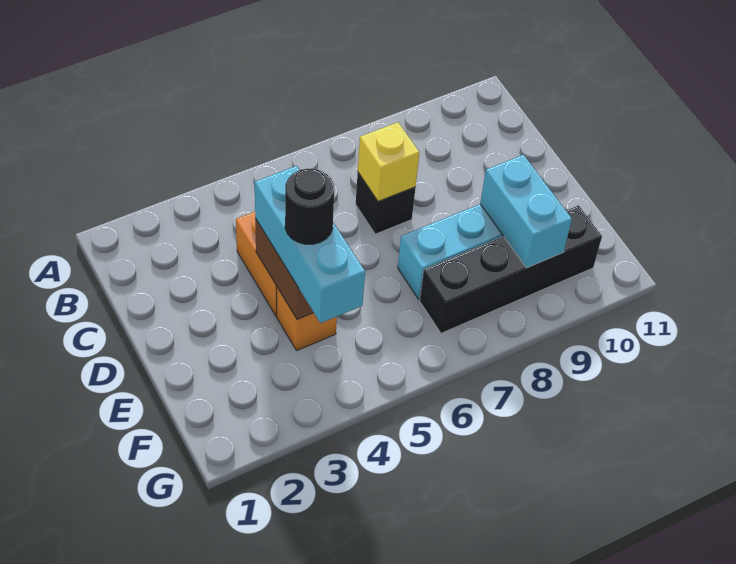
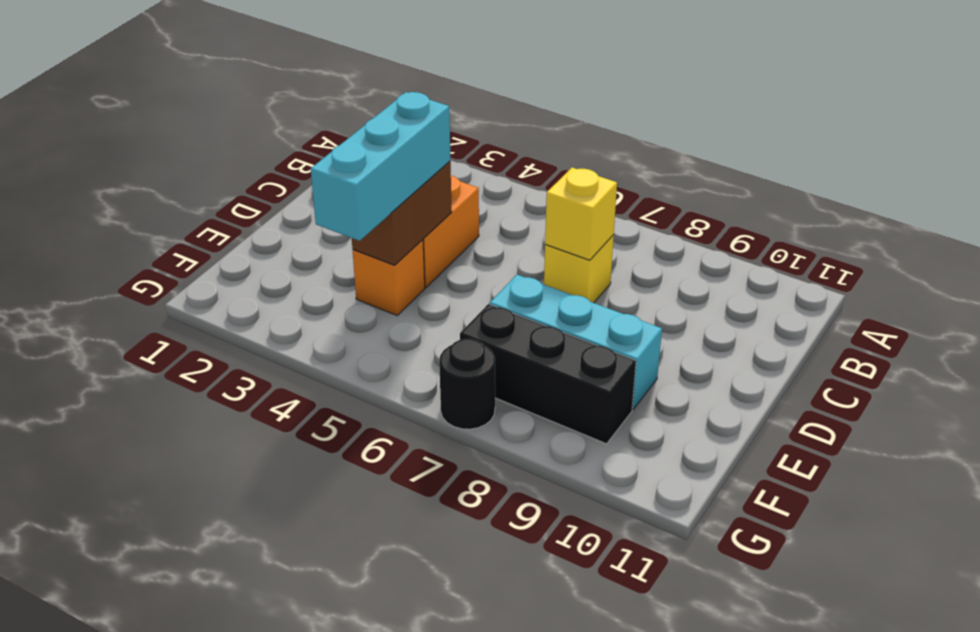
black 1x1 brick [356,173,416,234] -> yellow 1x1 brick [544,235,614,303]
black 1x1 round brick [285,169,334,244] -> black 1x1 round brick moved to [439,339,495,429]
cyan 1x2 brick [480,155,572,268] -> none
black 1x4 brick [420,205,602,333] -> black 1x3 brick [460,304,636,444]

